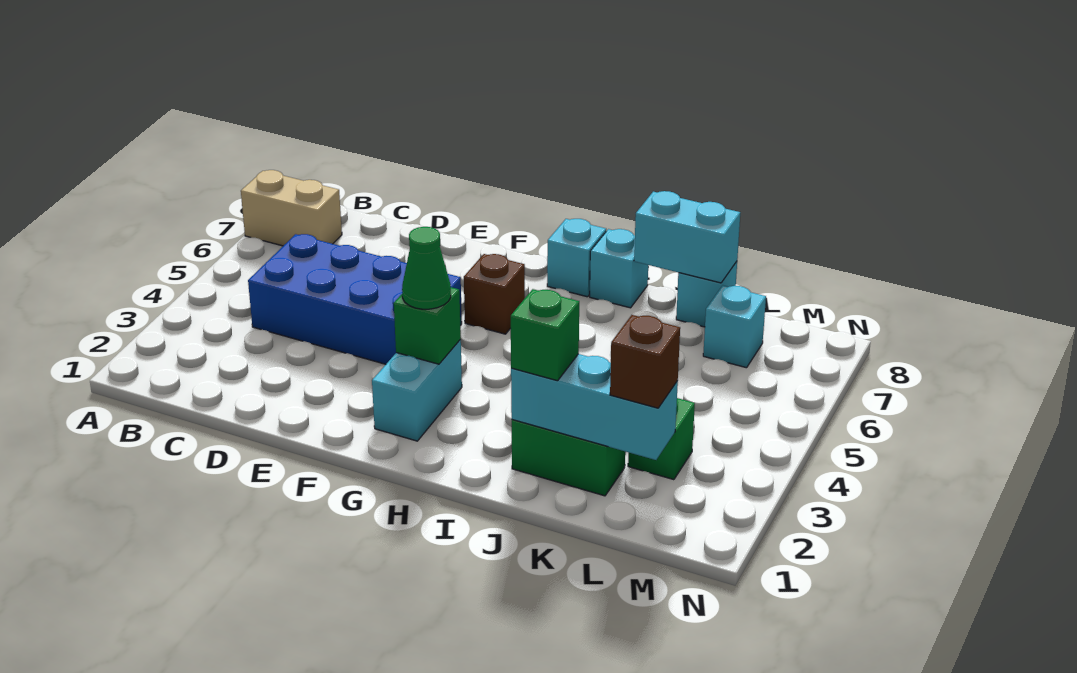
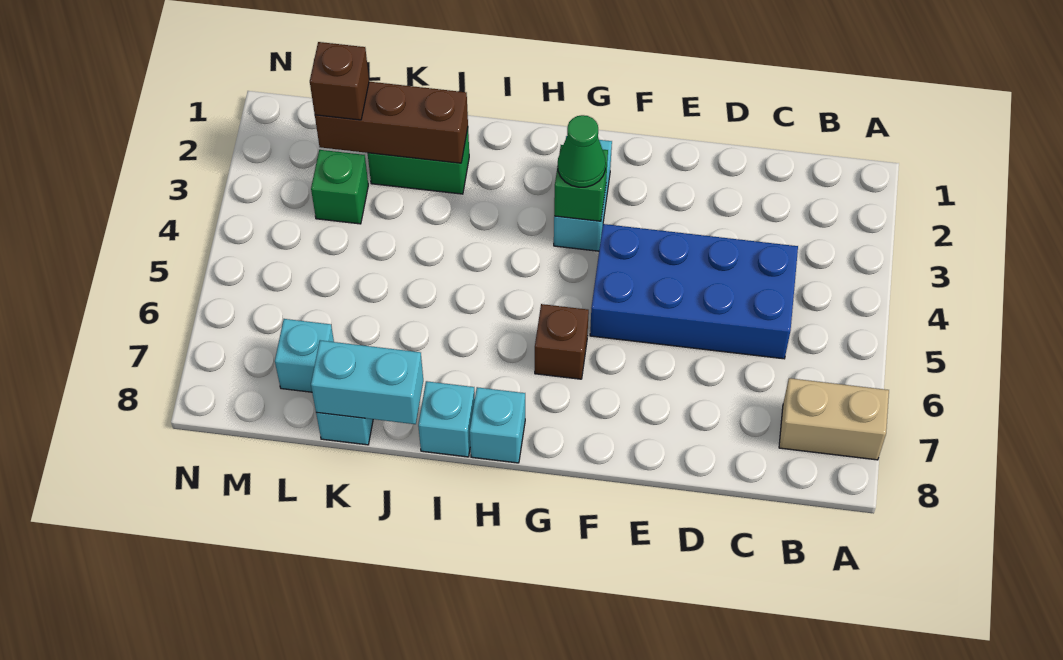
cyan 1x3 brick [511,354,678,460] -> brown 1x3 brick [315,82,468,163]
green 1x1 brick [511,289,579,381] -> none

